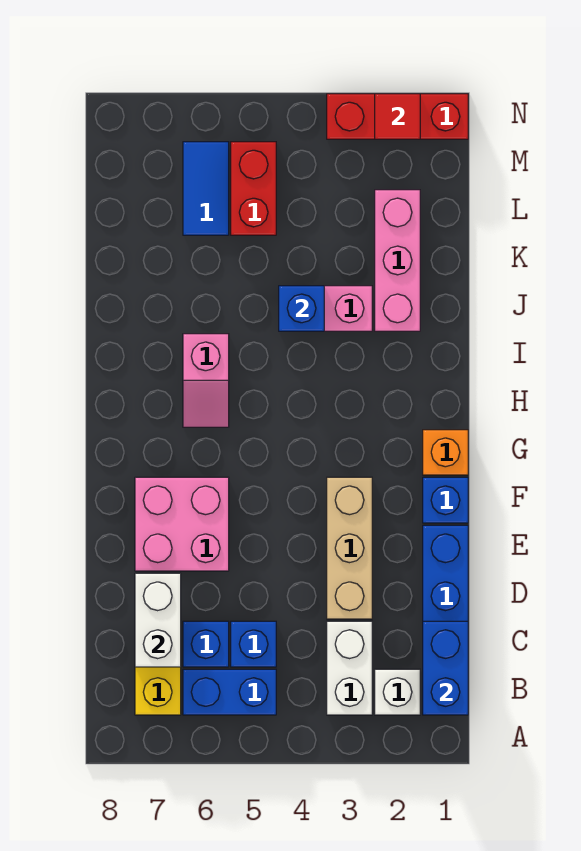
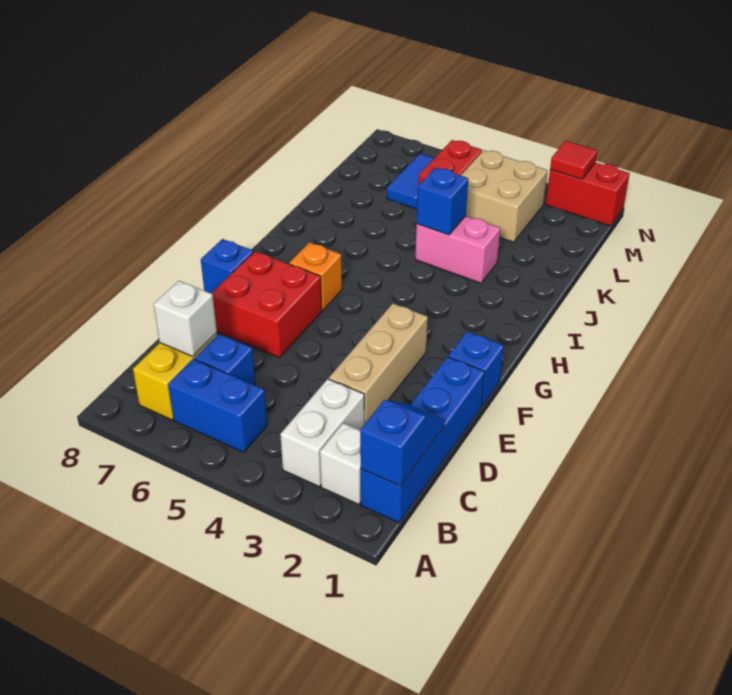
blue 1x2 brick [423,621,468,715] -> blue 1x2 slope [360,400,445,486]
blue 1x1 brick [231,621,276,667] -> blue 1x1 brick moved to [201,239,253,293]
white 1x2 brick [135,573,181,667] -> white 1x1 brick [154,281,217,356]
pink 2x2 brick [135,477,229,571] -> red 2x2 brick [211,251,322,358]
orange 1x1 brick [423,430,468,475] -> orange 1x1 brick moved to [289,242,342,311]
pink 1x2 slope [183,334,229,427] -> none
pink 1x3 brick [375,190,420,331] -> none
none -> tan 2x2 brick [461,150,548,242]
red 1x3 brick [327,94,468,139] -> red 1x2 brick [546,163,630,226]

